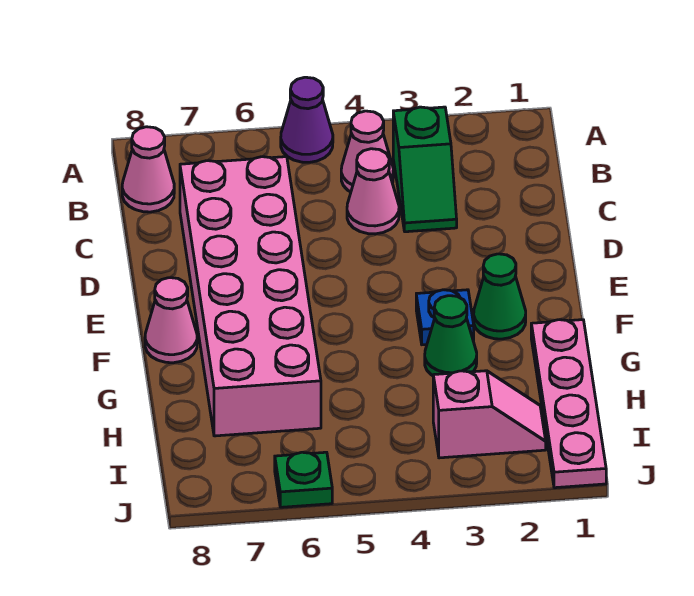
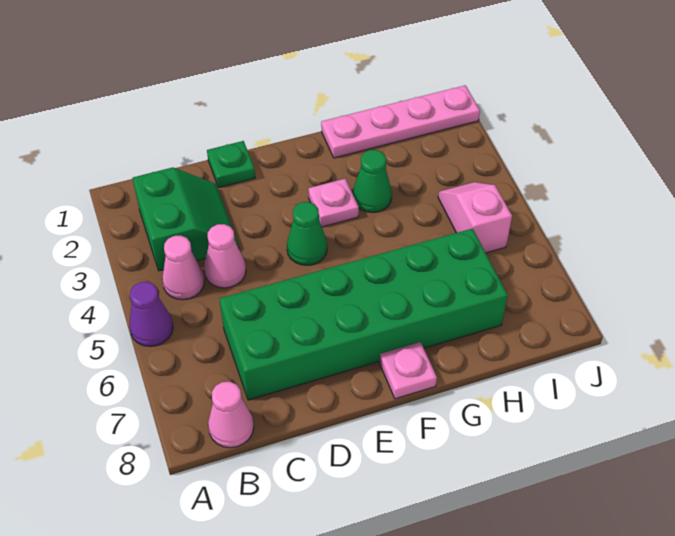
green 1x2 slope [393,107,457,232] -> green 2x2 slope [133,167,239,271]
pink 2x6 brick [180,157,321,436] -> green 2x6 brick [219,229,508,400]
green 1x1 cone [474,254,526,339] -> green 1x1 cone moved to [287,202,327,265]
blue 1x1 plate [416,290,474,345] -> pink 1x1 plate [308,179,359,227]
pink 1x1 cone [145,278,197,363] -> pink 1x1 plate [380,342,437,399]
pink 1x2 slope [433,371,546,458] -> pink 1x2 slope moved to [438,182,512,253]
green 1x1 plate [275,452,332,507] -> green 1x1 plate moved to [207,141,255,188]

